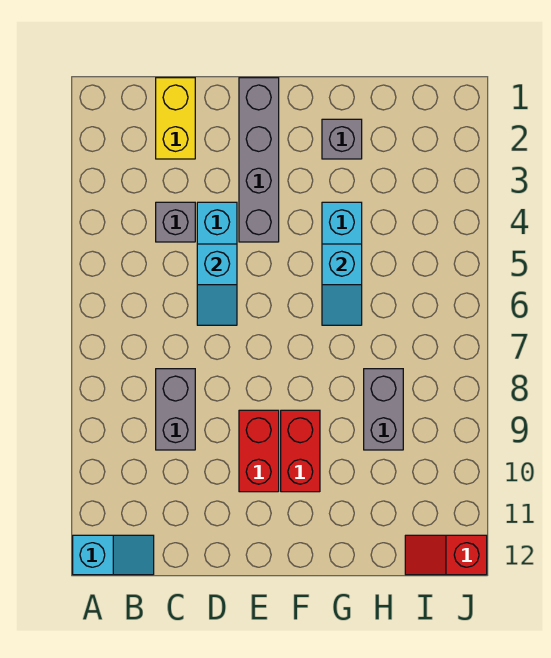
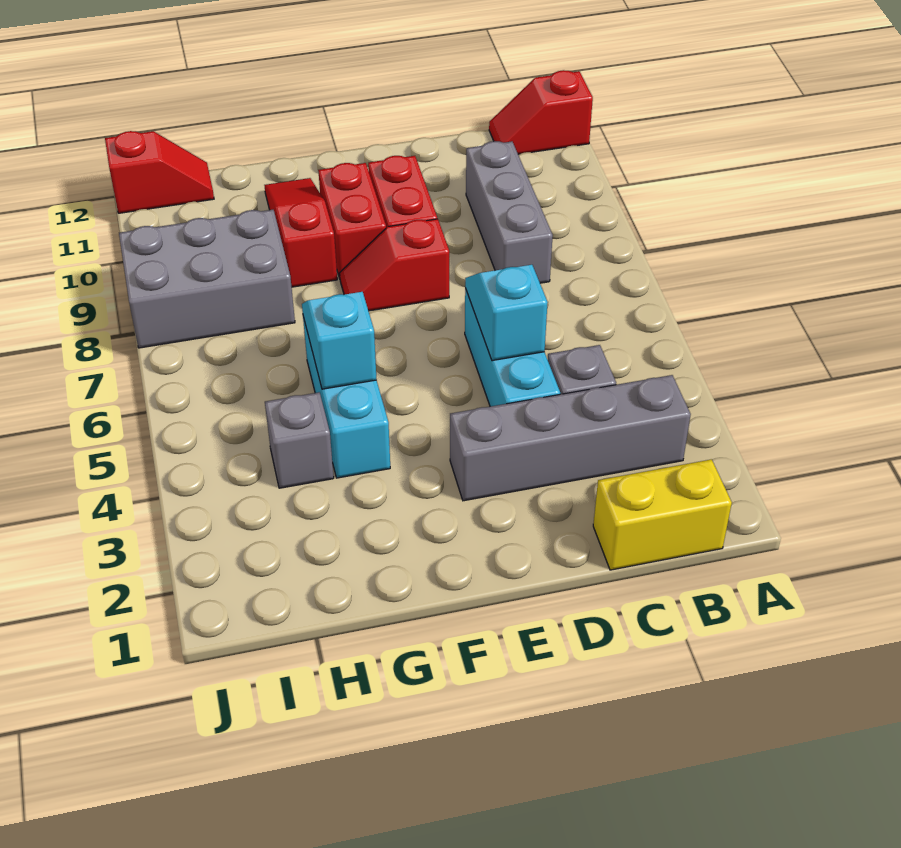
cyan 1x2 slope [73,535,154,575] -> red 1x2 slope [489,70,593,154]
yellow 1x2 brick [156,78,195,159] -> yellow 1x2 brick turned to [593,459,732,570]
grey 1x2 brick [156,369,195,450] -> grey 1x3 brick [466,141,553,283]
grey 1x4 brick [239,78,279,242] -> grey 1x4 brick turned to [450,375,691,501]
none -> red 1x2 slope [340,219,449,311]
grey 1x1 brick [322,119,362,159] -> grey 1x1 brick moved to [265,392,334,488]
none -> red 1x3 slope [265,178,337,287]
grey 1x2 brick [364,369,403,450] -> grey 2x3 brick [119,210,295,348]

